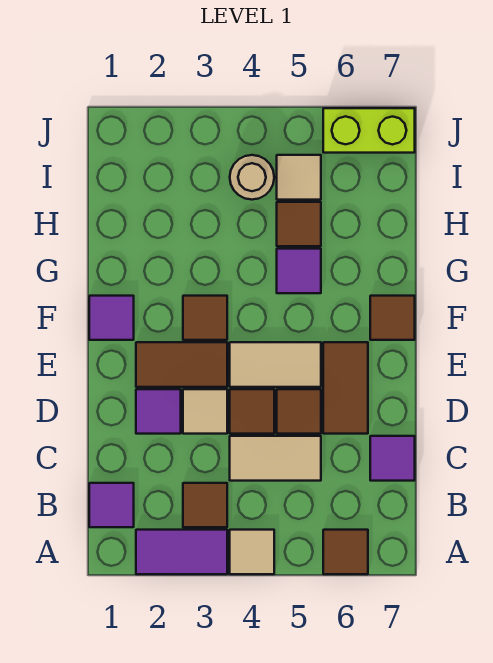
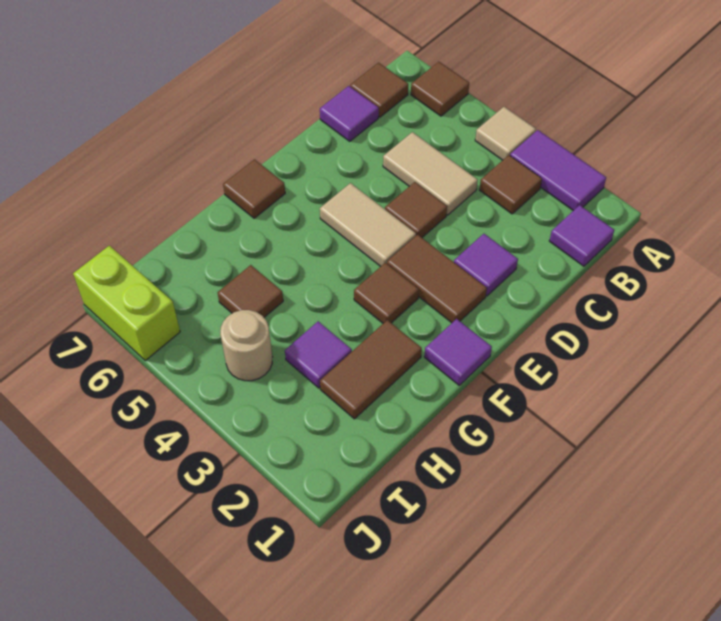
tan 1x1 tile [183,389,227,434] -> none
brown 1x1 tile [277,389,321,434] -> brown 1x1 tile moved to [350,63,408,117]
brown 1x2 tile [323,342,368,434] -> brown 1x2 tile moved to [320,320,422,419]
purple 1x1 tile [277,249,321,293] -> purple 1x1 tile moved to [285,321,352,388]
tan 1x1 tile [277,155,321,200] -> none

